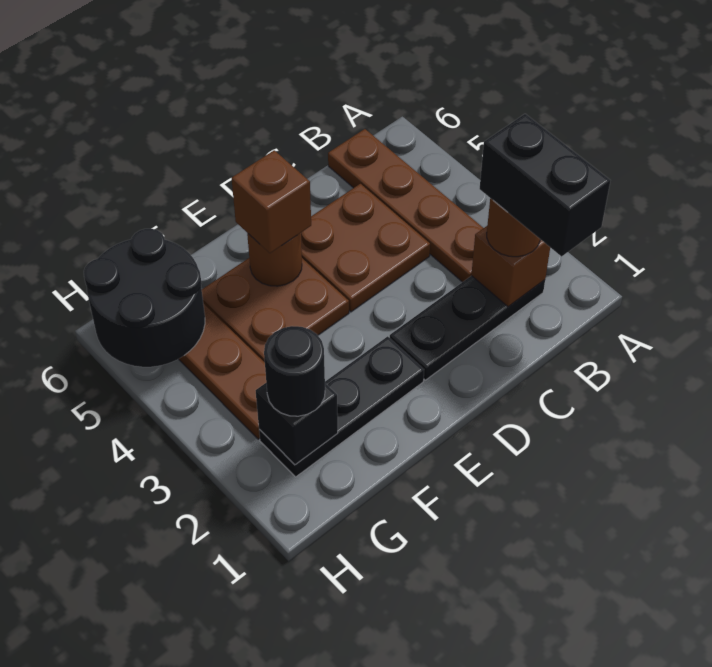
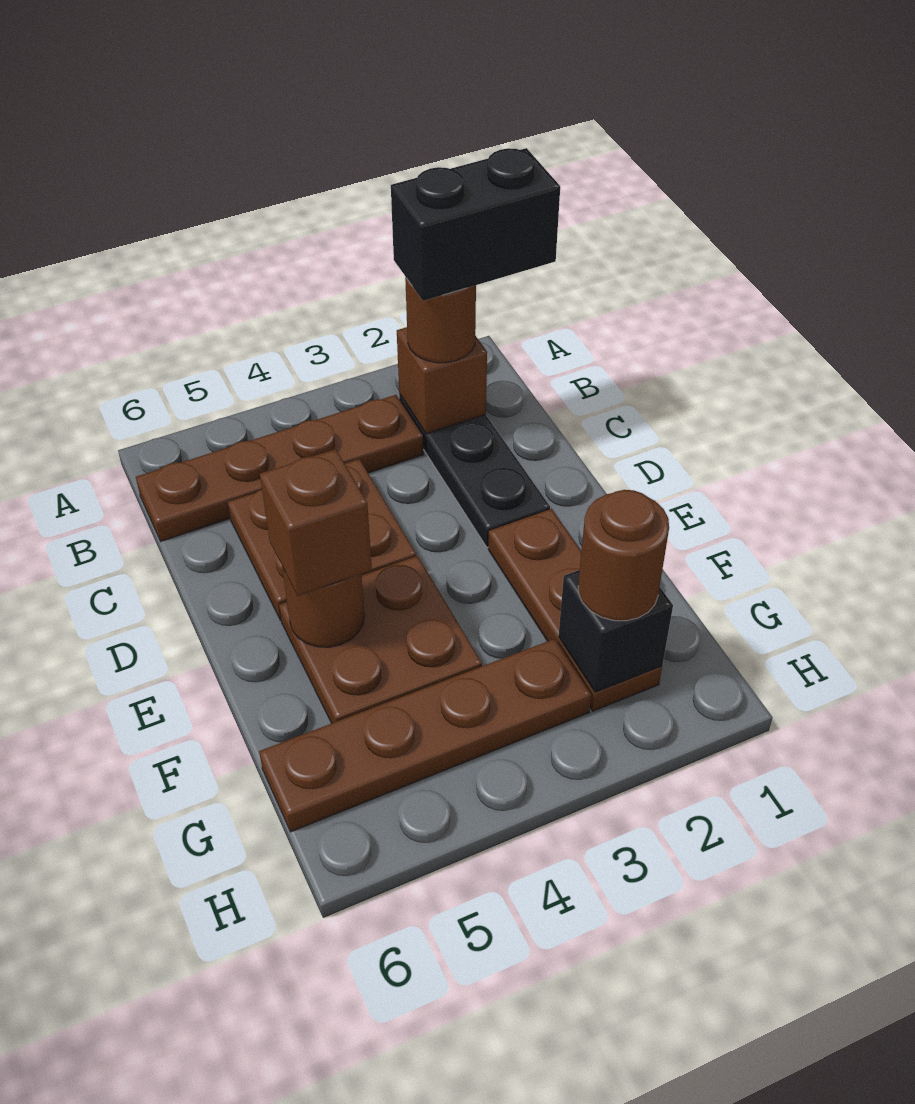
black 1x3 plate [259,336,424,477] -> brown 1x3 plate [488,509,662,711]
black 1x1 round brick [264,326,325,416] -> brown 1x1 round brick [578,490,669,621]
black 2x2 round brick [84,229,205,367] -> none

